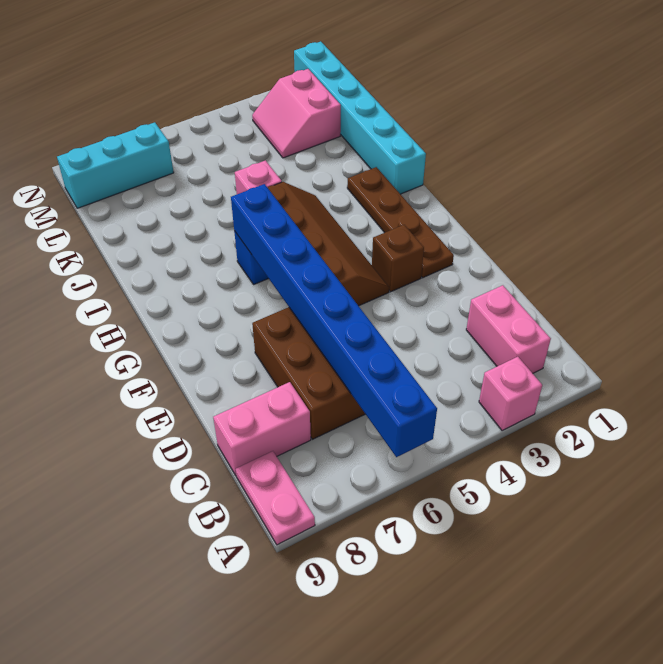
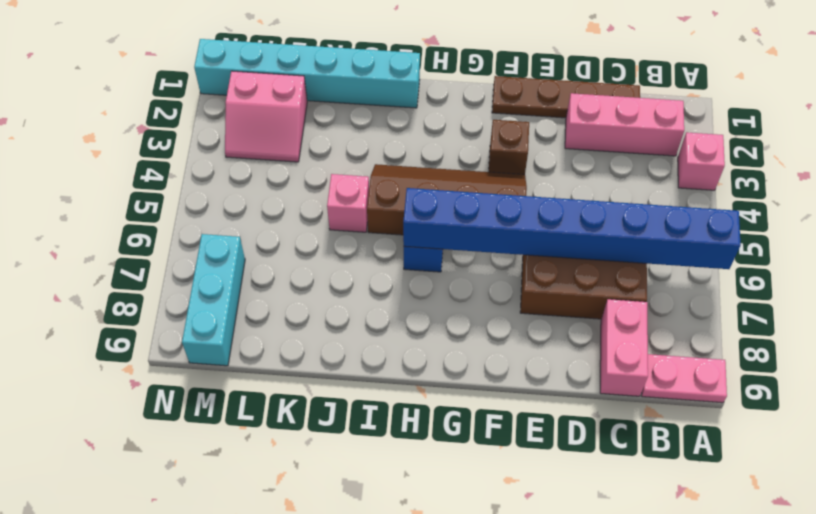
pink 1x2 brick [466,285,551,373] -> pink 1x3 brick [565,93,684,156]
brown 1x4 plate [347,167,454,278] -> brown 1x4 plate moved to [492,76,640,118]

